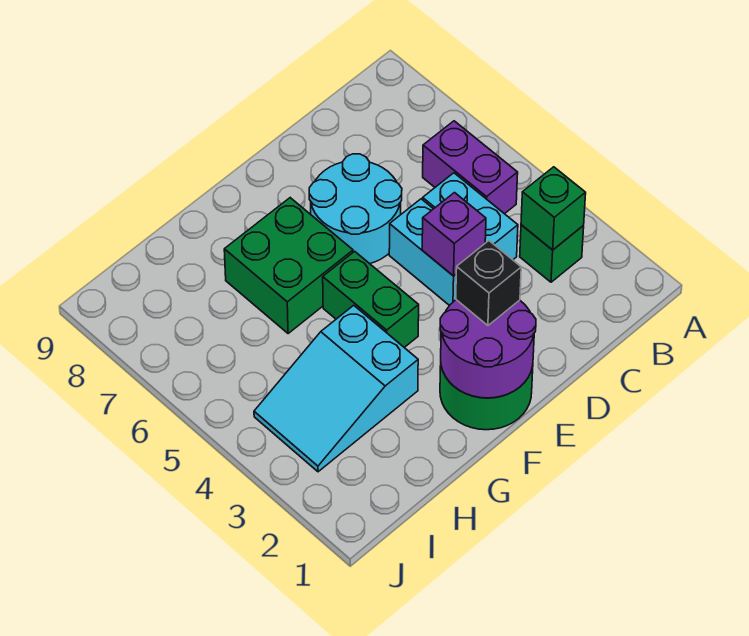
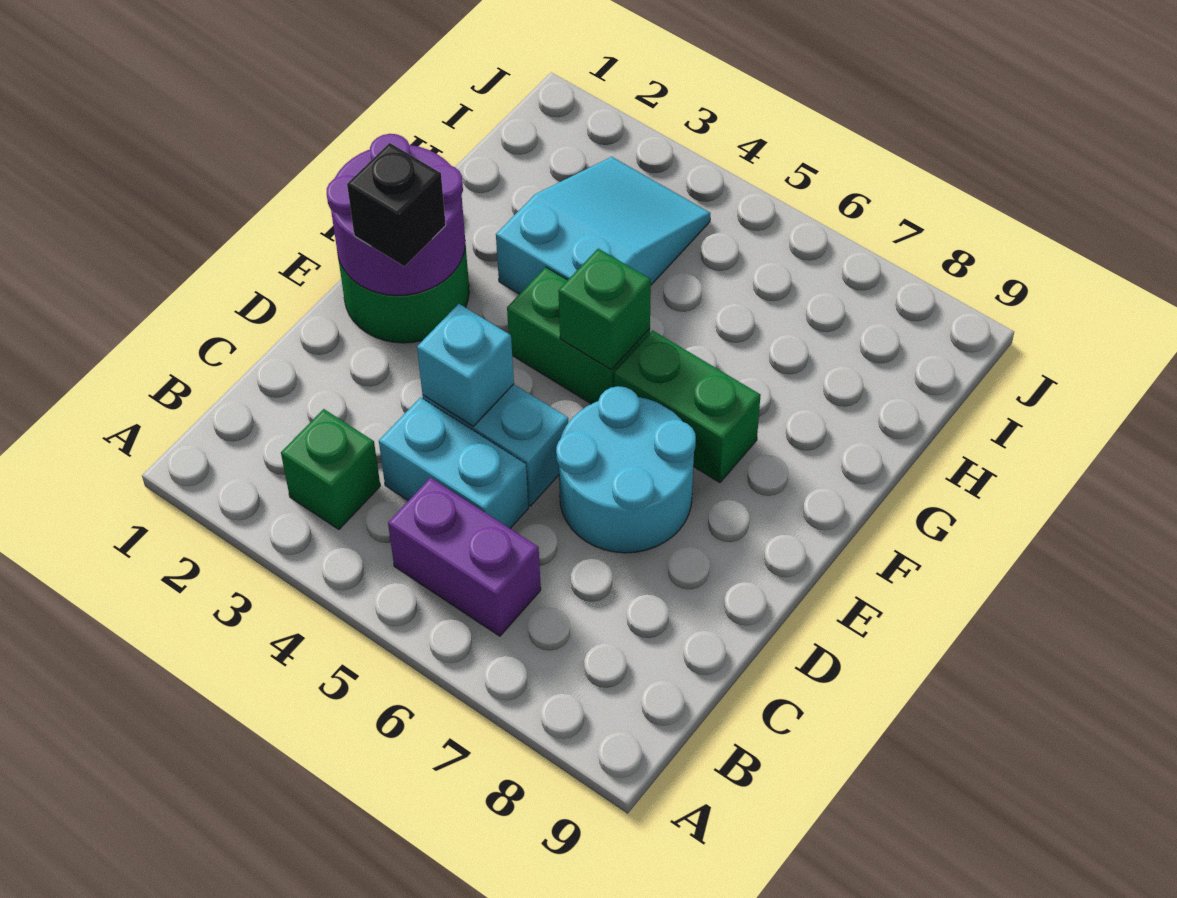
green 1x1 brick [521,167,586,250] -> green 1x1 brick moved to [558,249,651,370]
purple 1x1 brick [422,193,486,276] -> cyan 1x1 brick [417,304,514,426]
green 2x2 brick [224,198,353,334] -> green 1x2 brick [614,330,761,483]

